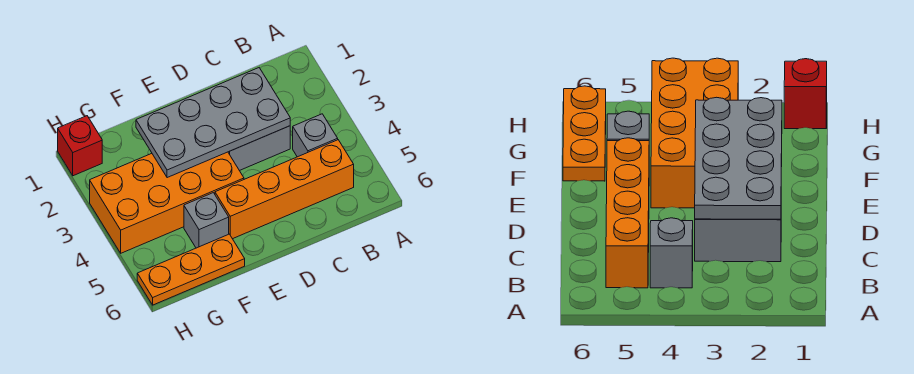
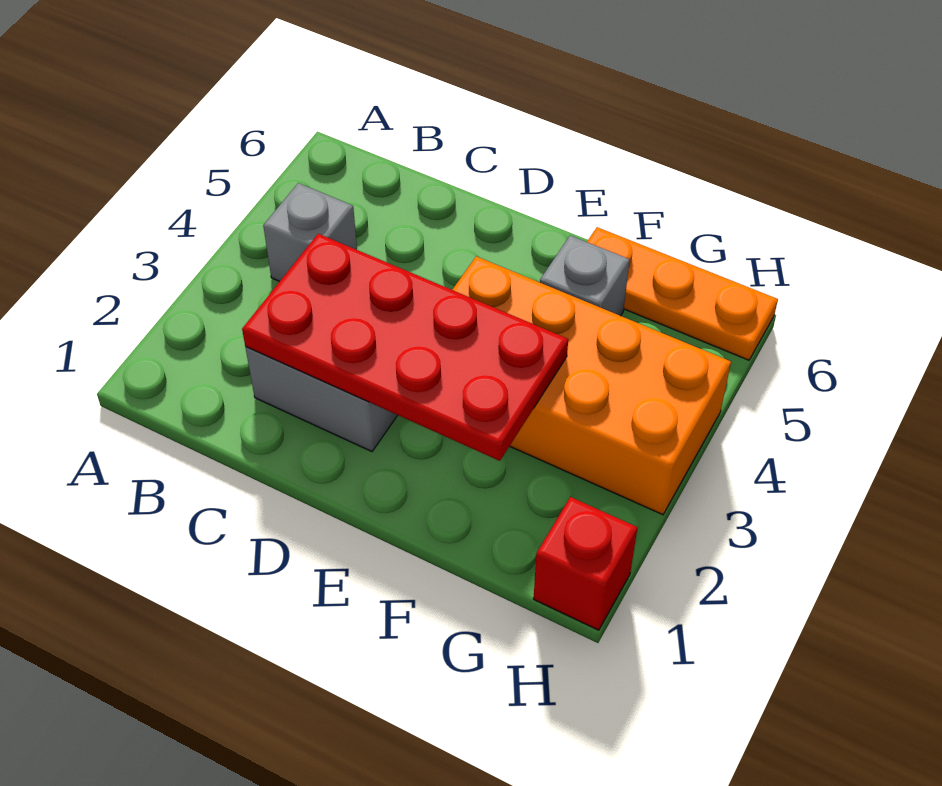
orange 1x4 brick [215,140,354,239] -> none
grey 2x4 plate [136,68,290,178] -> red 2x4 plate [242,234,568,461]

